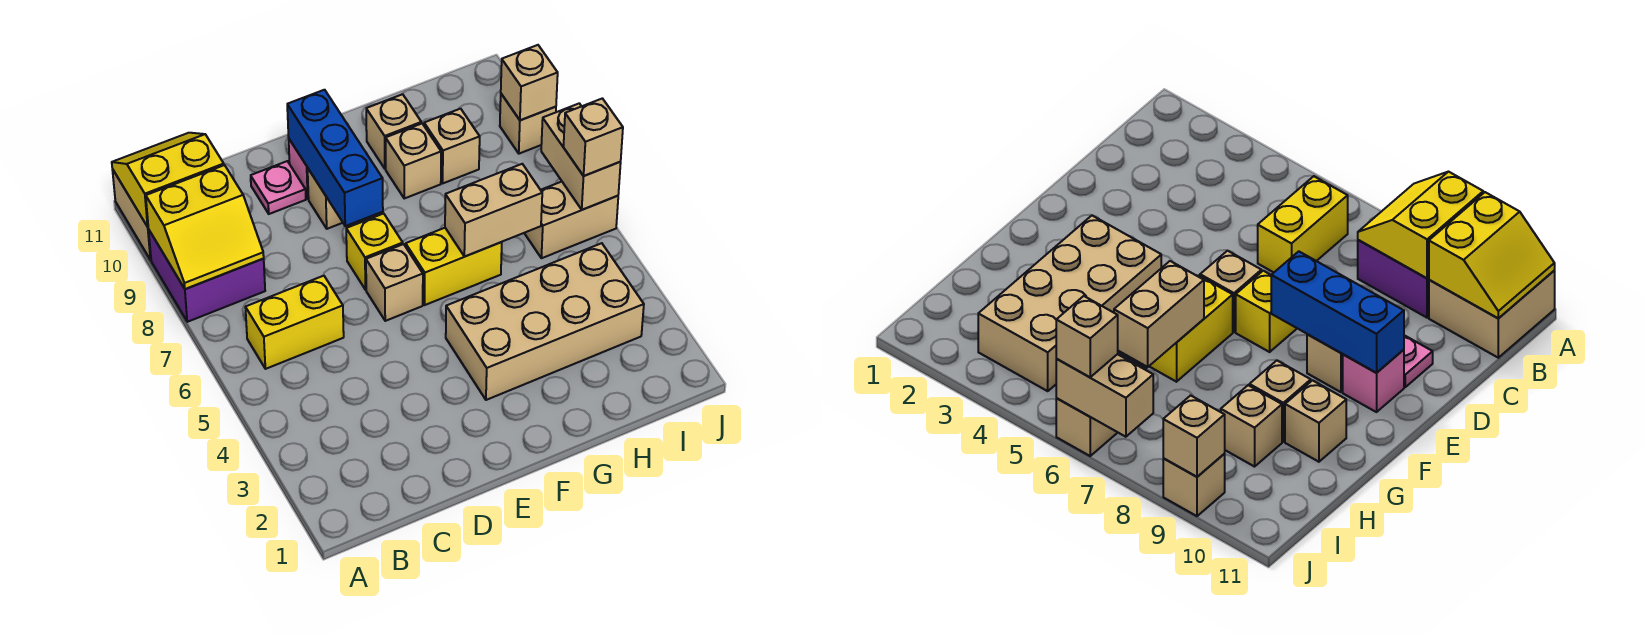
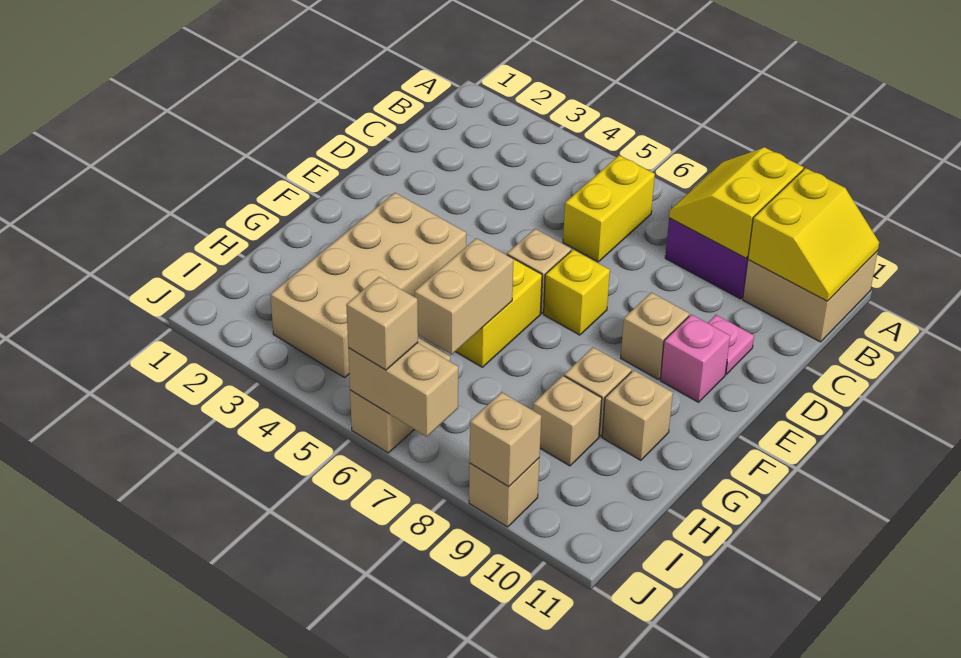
blue 1x3 brick [287,90,383,226] -> none

